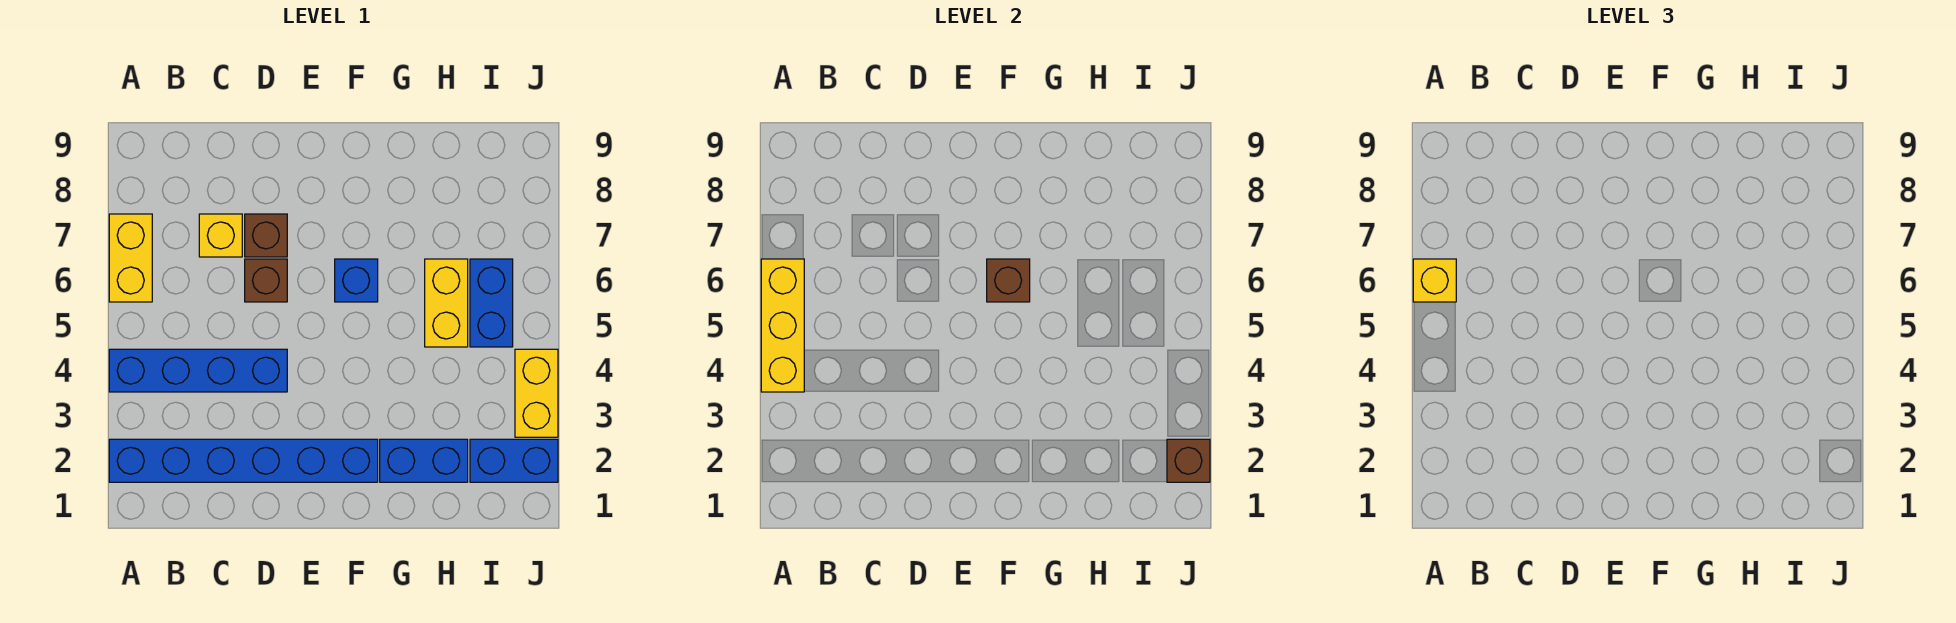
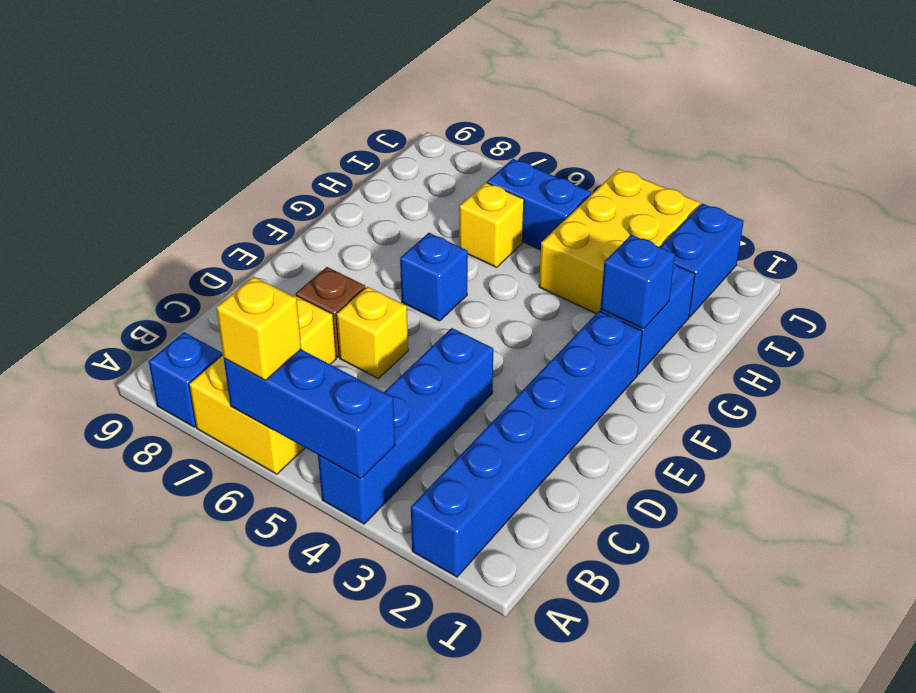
yellow 1x3 brick [761,259,804,392] -> blue 1x3 brick [224,349,395,478]
none -> blue 1x1 brick [149,332,223,427]
brown 1x1 brick [245,259,287,302] -> yellow 1x1 brick [336,287,408,379]
brown 1x1 brick [987,259,1030,302] -> none
none -> blue 1x1 brick [600,235,675,329]
yellow 1x2 brick [425,259,468,347] -> yellow 1x1 brick [459,183,524,267]
brown 1x1 brick [1167,439,1210,482] -> none
yellow 1x2 brick [515,349,558,437] -> yellow 2x3 brick [539,169,700,314]

